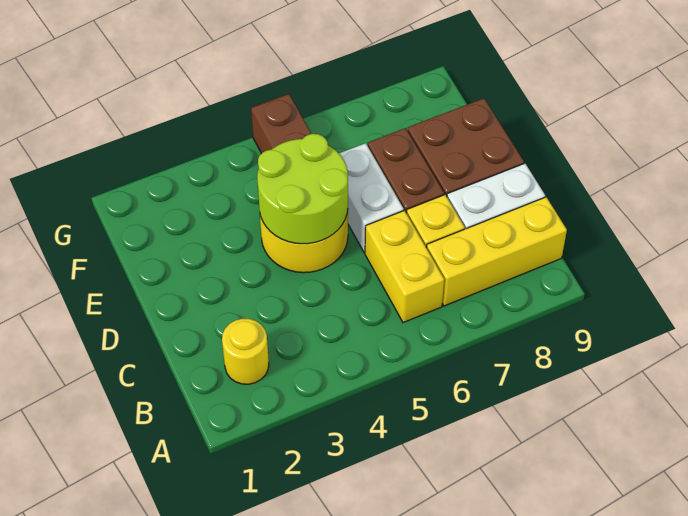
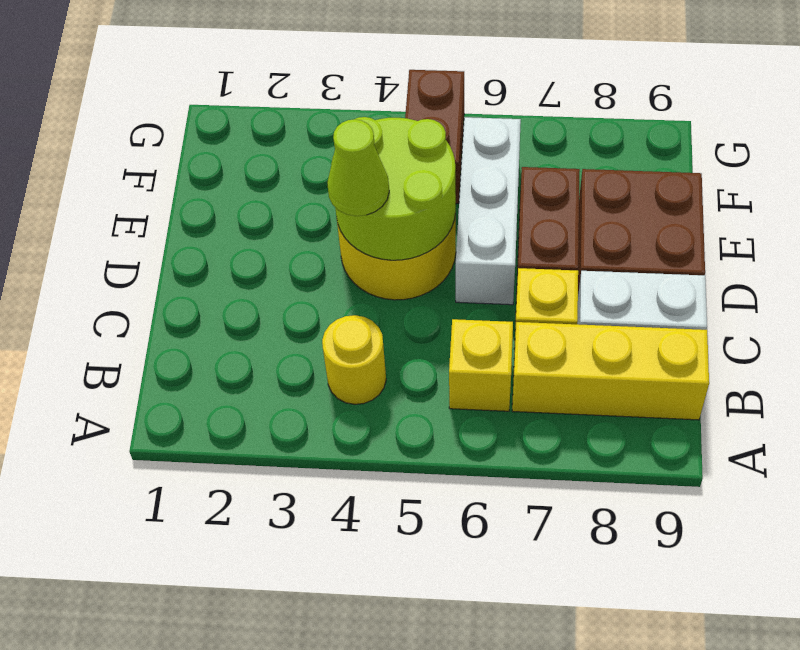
yellow 1x1 round brick [222,319,269,384] -> yellow 1x1 round brick moved to [322,315,386,404]
yellow 1x2 brick [365,211,444,323] -> yellow 1x1 brick [449,319,513,411]
none -> lime 1x1 cone [327,119,389,216]
white 1x2 brick [339,143,404,253] -> white 1x3 brick [456,117,521,305]

